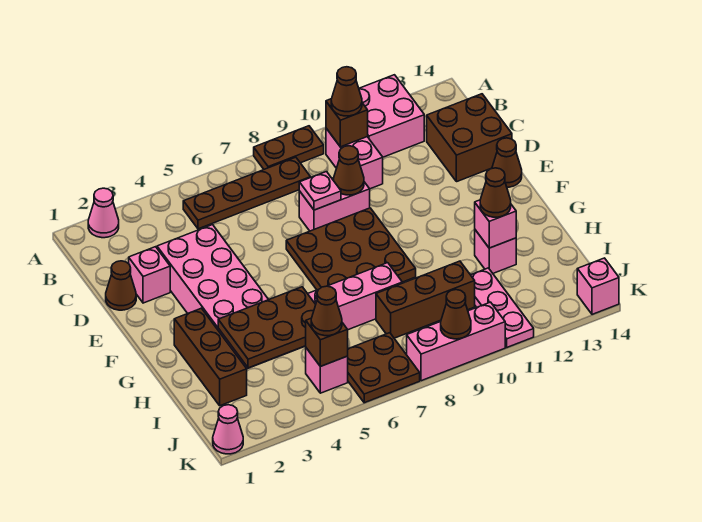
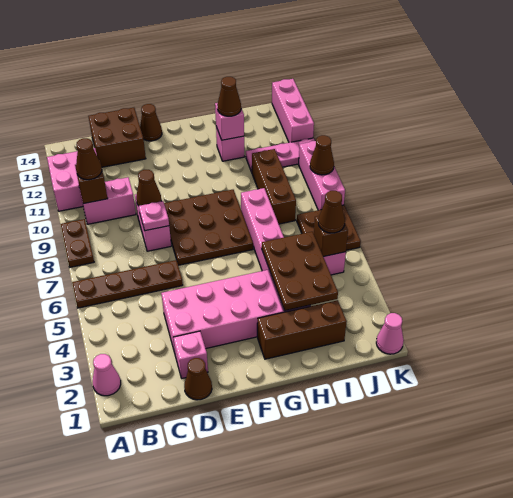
brown 1x4 plate [183,157,311,229] -> brown 1x4 plate turned to [72,260,183,308]
pink 1x1 brick [577,258,619,314] -> pink 1x3 brick [272,79,314,143]

